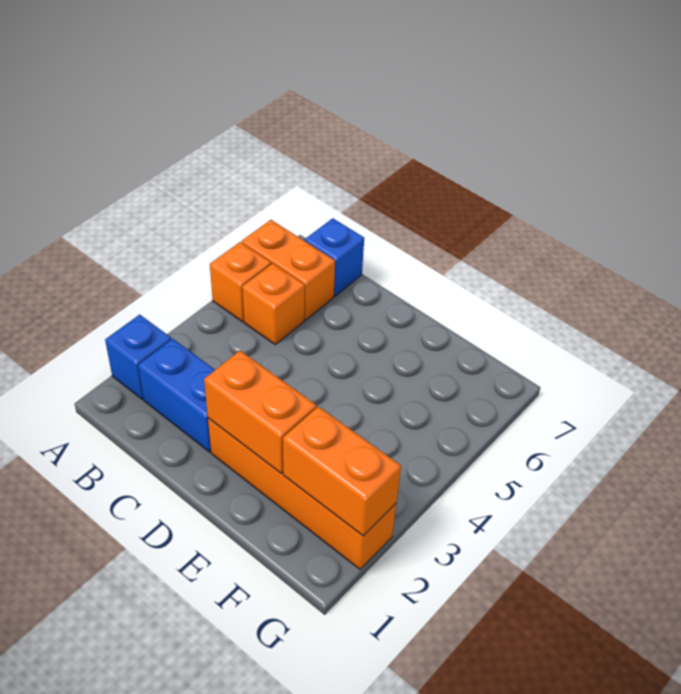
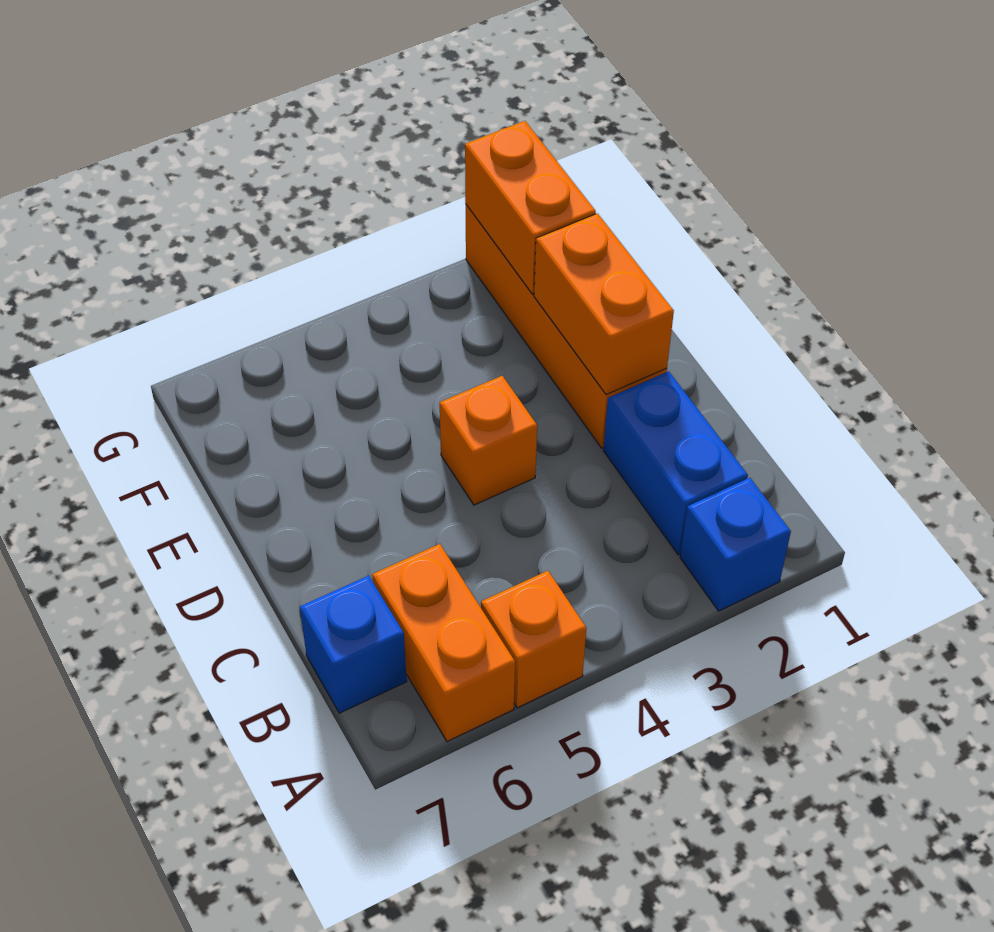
orange 1x1 brick [242,263,305,344] -> orange 1x1 brick moved to [440,376,537,505]

